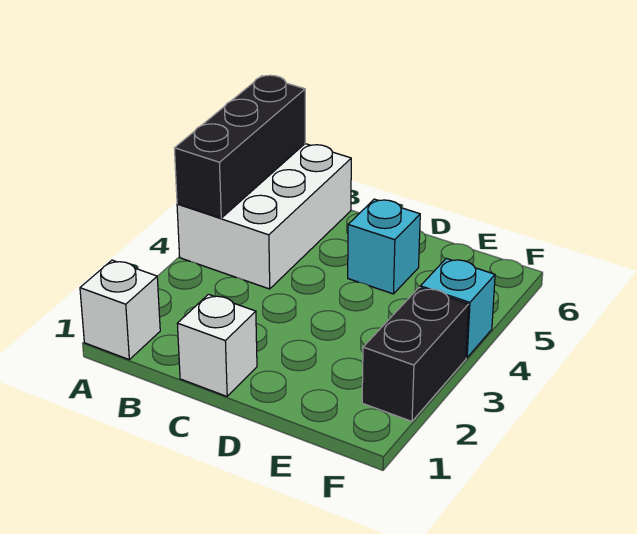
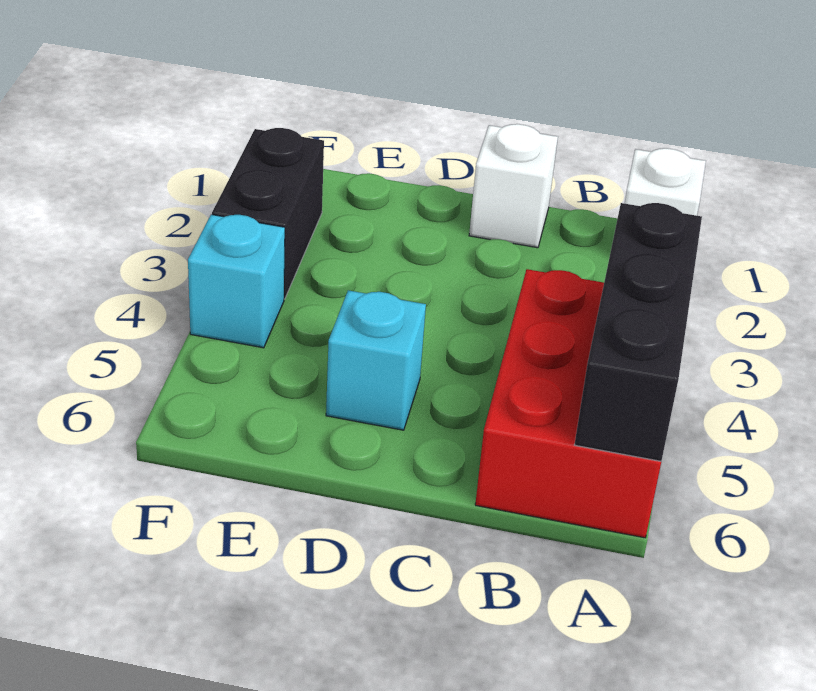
white 2x3 brick [177,144,351,289] -> red 2x3 brick [475,269,661,538]

